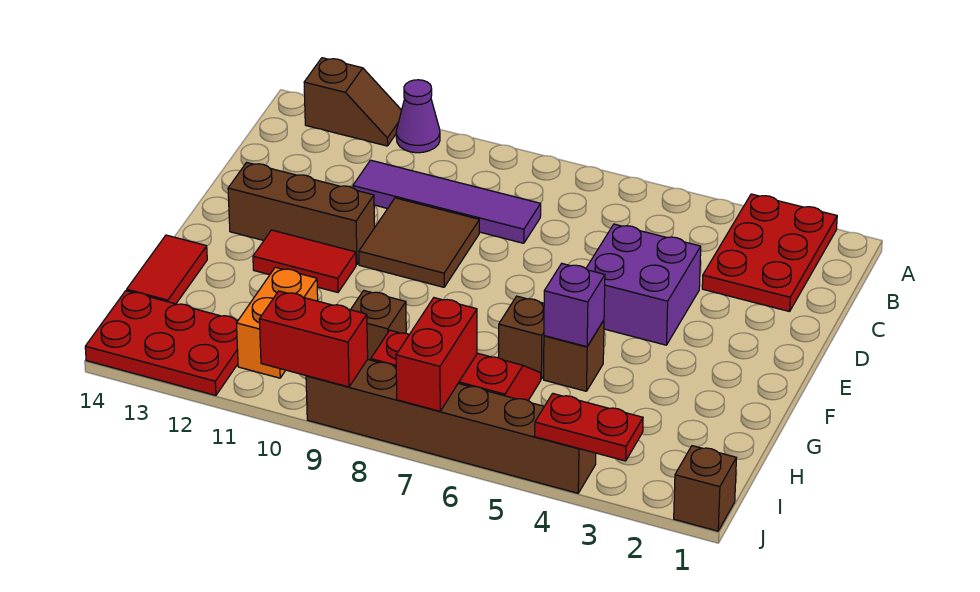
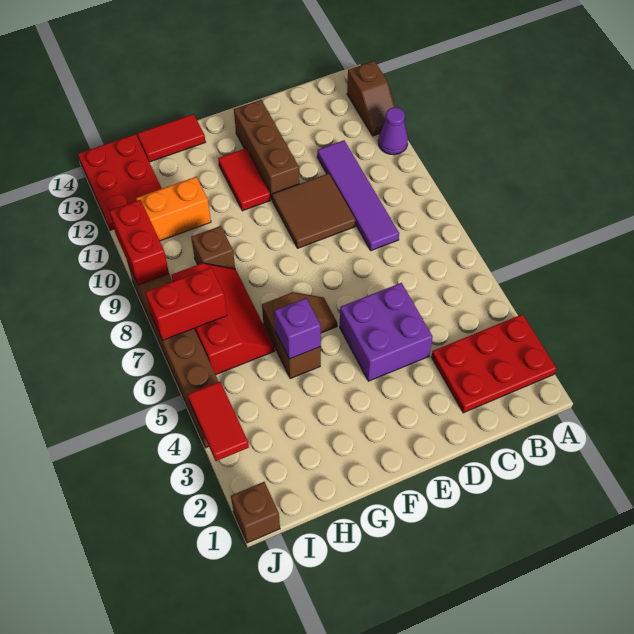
red 1x2 plate [535,394,643,461] -> red 1x2 tile [188,382,249,461]

